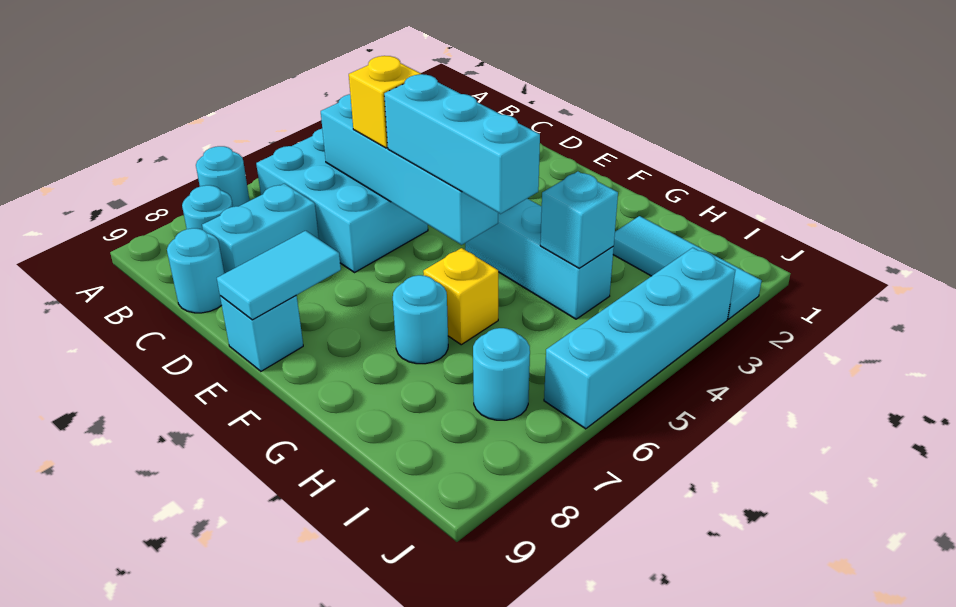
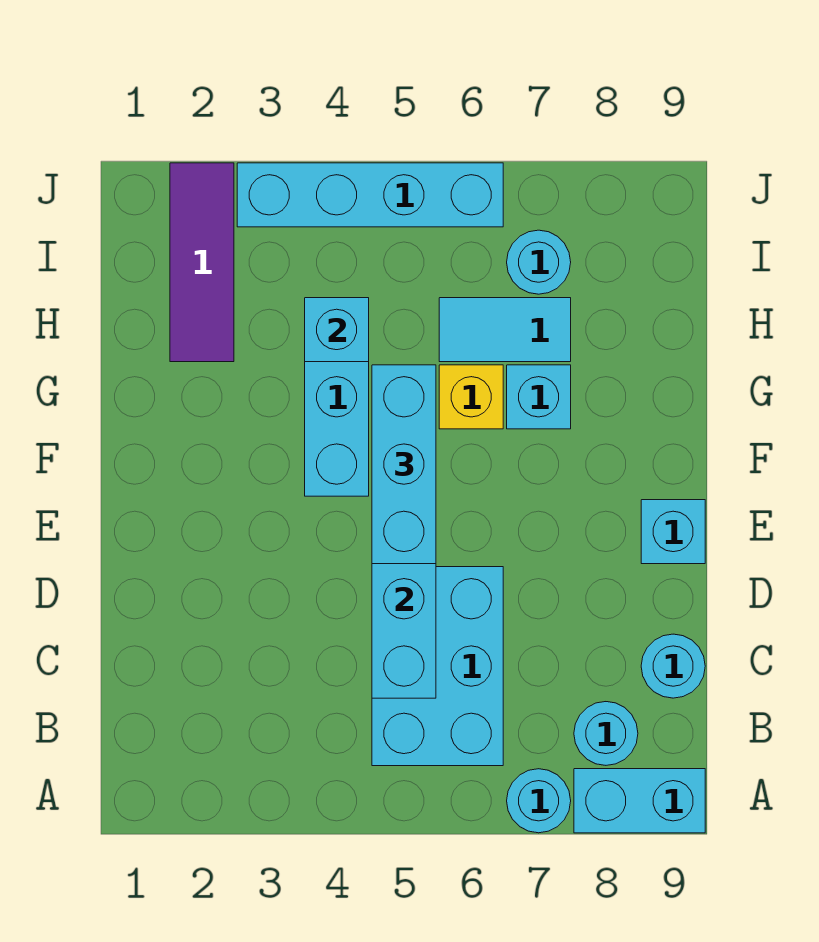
cyan 1x2 brick [202,184,319,273] -> cyan 1x2 brick moved to [574,769,705,833]
yellow 1x1 brick [349,56,421,148] -> none
cyan 1x2 tile [217,231,341,320] -> cyan 1x2 tile moved to [439,298,571,362]
cyan 1x1 round brick [393,275,448,364] -> cyan 1x1 brick [507,365,571,429]
cyan 1x3 tile [613,216,762,319] -> purple 1x3 tile [170,163,234,362]

